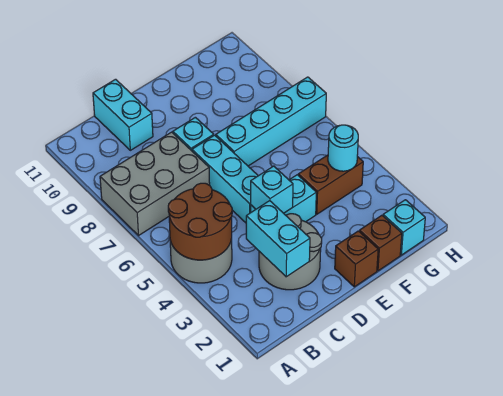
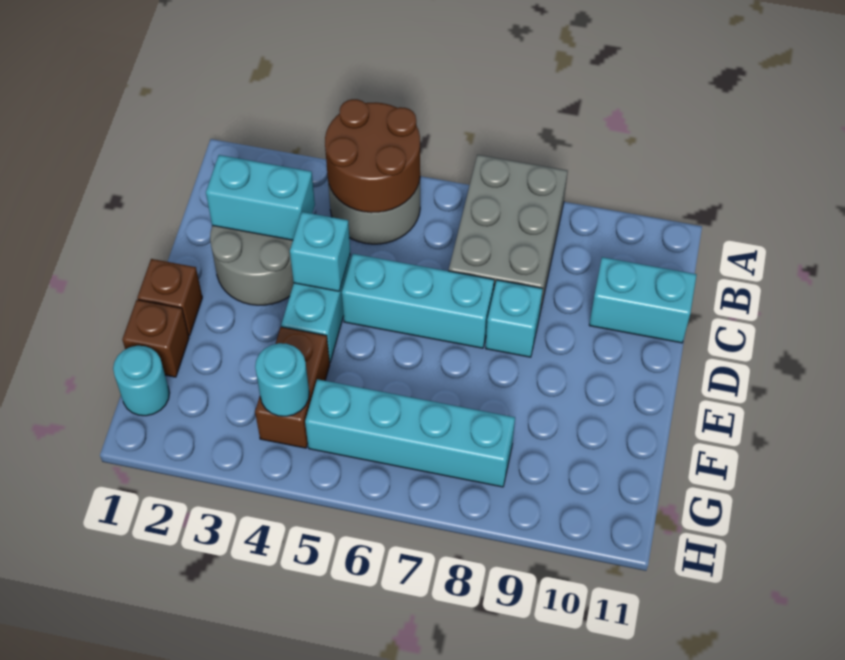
cyan 1x4 brick [216,77,326,166] -> cyan 1x4 brick turned to [305,379,515,487]
cyan 1x1 brick [383,200,425,255] -> cyan 1x1 round brick [113,346,169,416]

